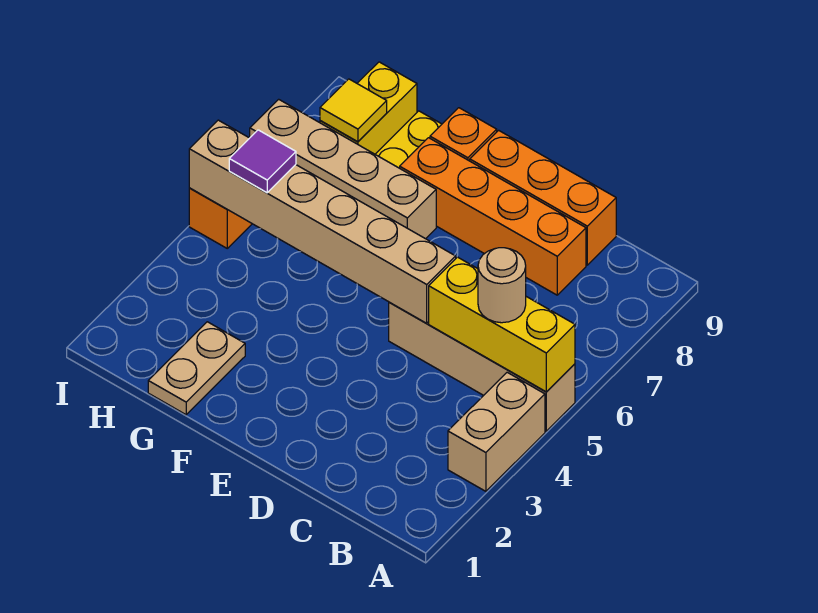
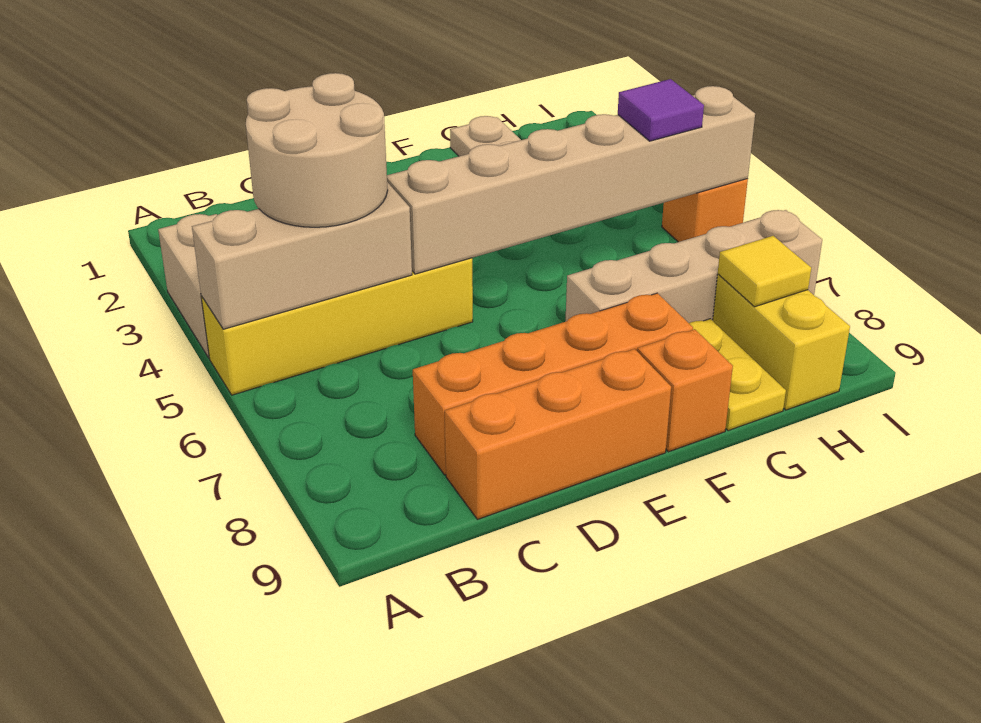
tan 1x4 brick [389,302,575,431] -> yellow 1x4 brick [201,258,473,395]
yellow 1x3 brick [429,257,575,392] -> tan 1x3 brick [192,182,412,329]
tan 1x1 round brick [478,248,526,323] -> tan 2x2 round brick [246,73,388,227]

